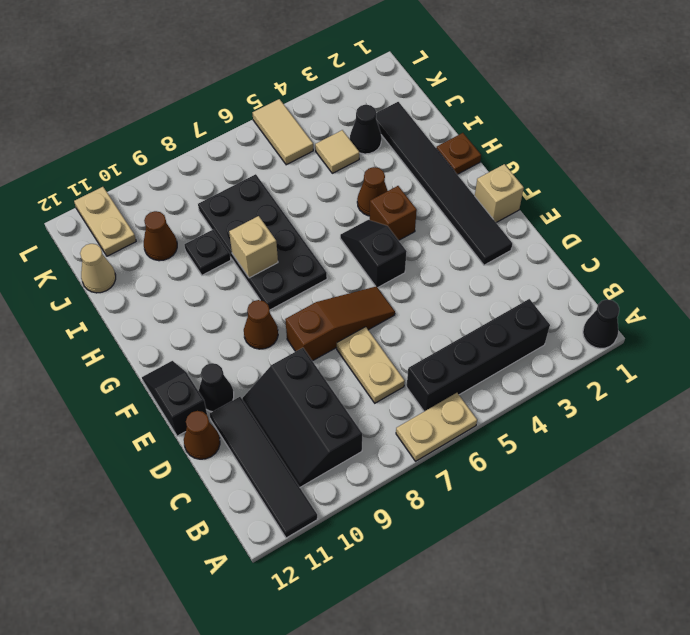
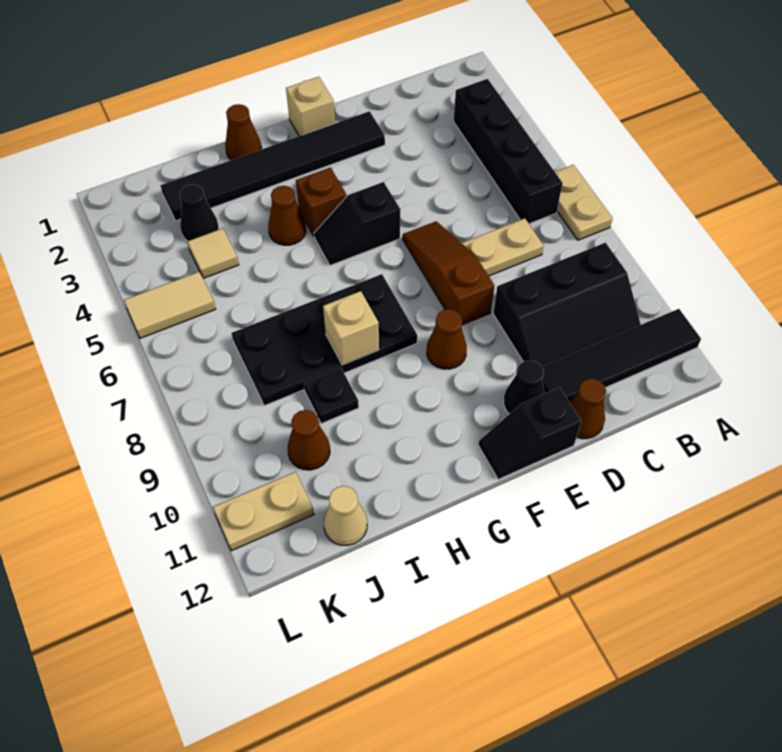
black 1x1 cone [583,299,619,349] -> none
brown 1x1 plate [436,133,481,174] -> brown 1x1 cone [225,104,262,160]

